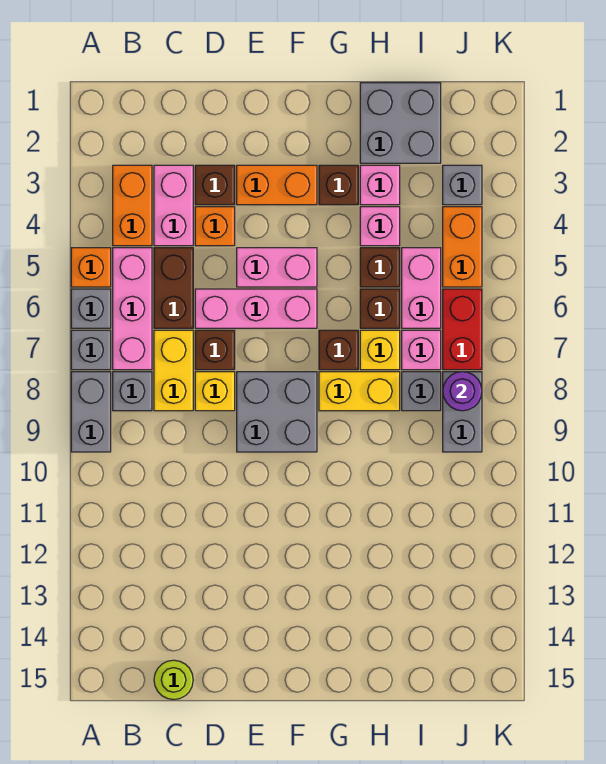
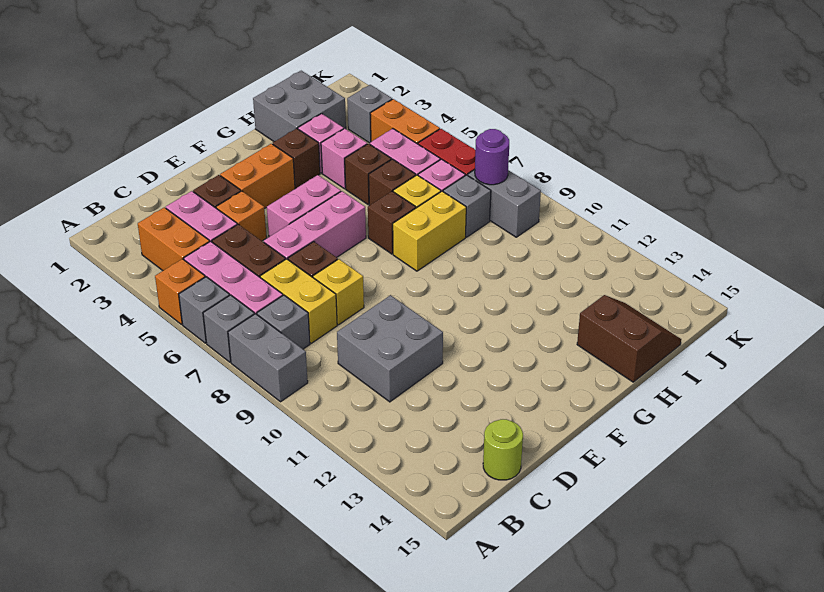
grey 2x2 brick [237,372,317,452] -> grey 2x2 brick moved to [337,295,443,402]
none -> brown 2x2 slope [577,295,681,382]

